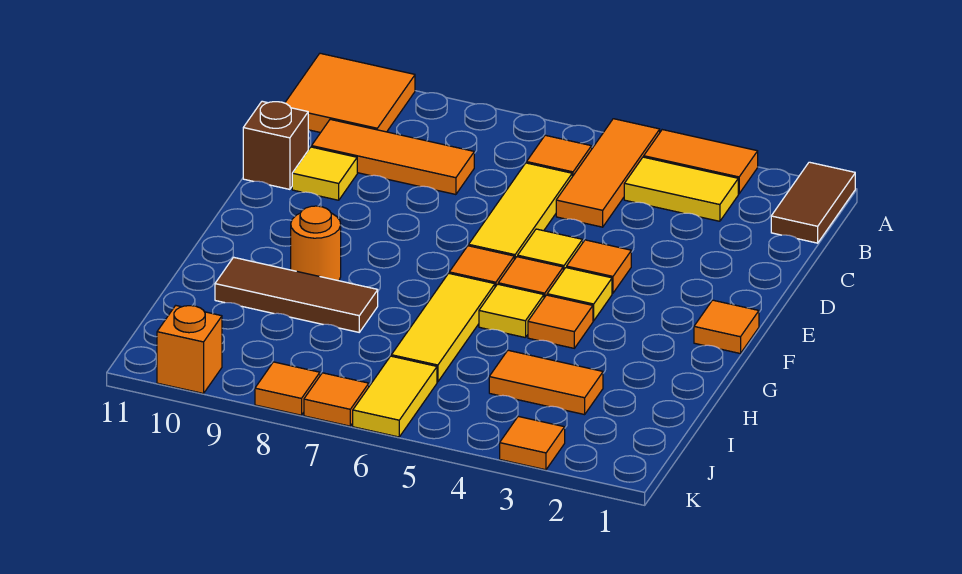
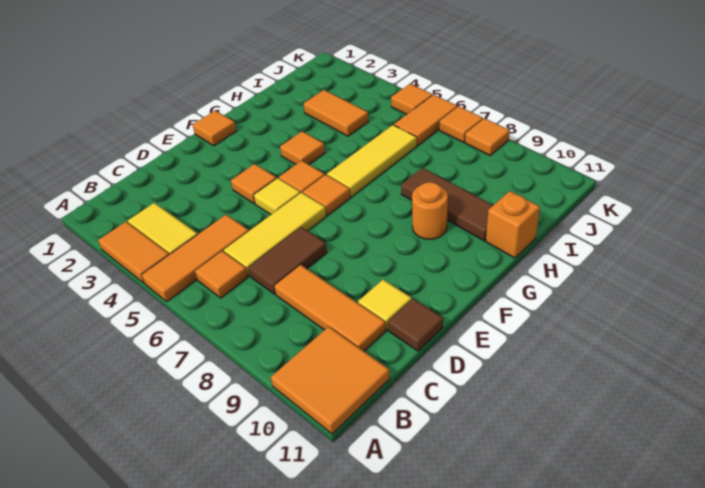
brown 1x2 tile [771,162,855,243] -> brown 1x2 tile moved to [249,227,327,294]
brown 1x1 brick [243,101,308,189] -> brown 1x1 tile [388,299,443,351]
yellow 1x1 tile [547,268,612,321] -> none
yellow 1x1 tile [479,284,544,338] -> none
yellow 1x2 tile [353,356,437,437] -> orange 1x2 tile [394,95,457,146]
orange 1x1 tile [500,416,565,470] -> orange 1x1 tile moved to [391,84,433,115]
orange 1x1 brick [157,305,222,394] -> orange 1x1 brick moved to [486,191,540,258]

